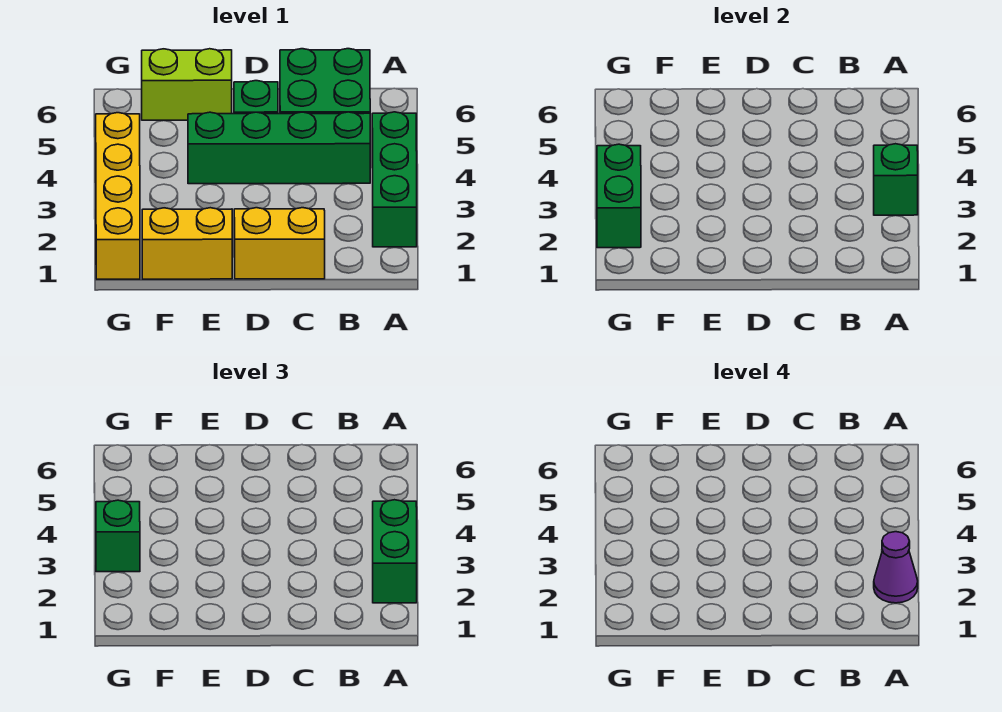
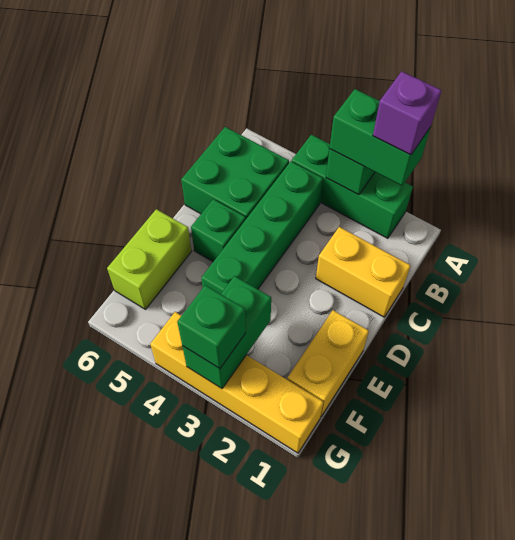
purple 1x1 cone [874,532,918,603] -> purple 1x1 brick [373,71,442,155]
yellow 1x2 brick [234,208,325,279] -> yellow 1x2 brick turned to [316,227,411,317]
green 1x2 brick [597,144,641,248] -> green 1x2 brick turned to [182,276,271,389]

